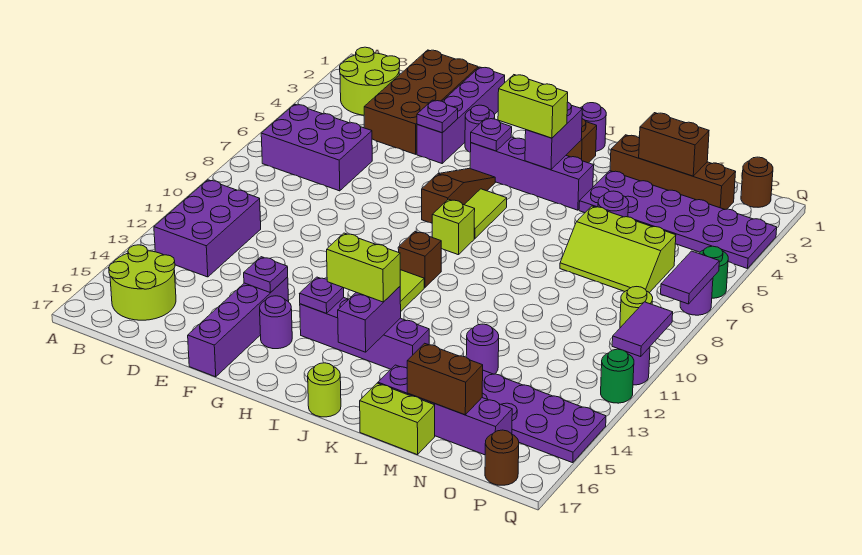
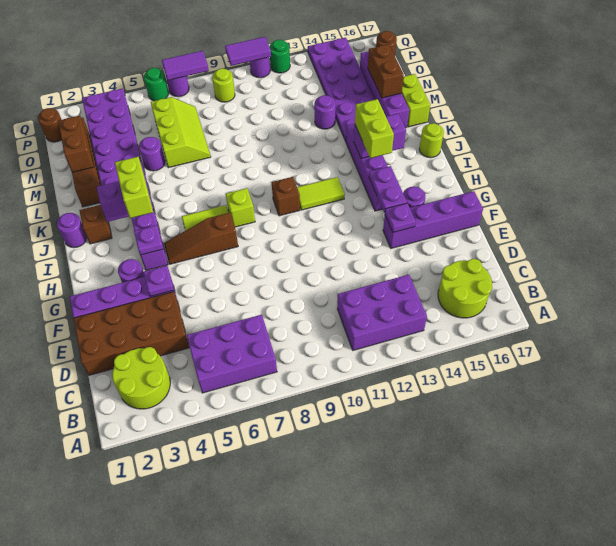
purple 2x3 brick [261,104,372,191] -> purple 2x3 brick turned to [187,315,277,393]
purple 1x1 plate [299,277,344,313] -> purple 1x2 plate [369,166,407,213]

